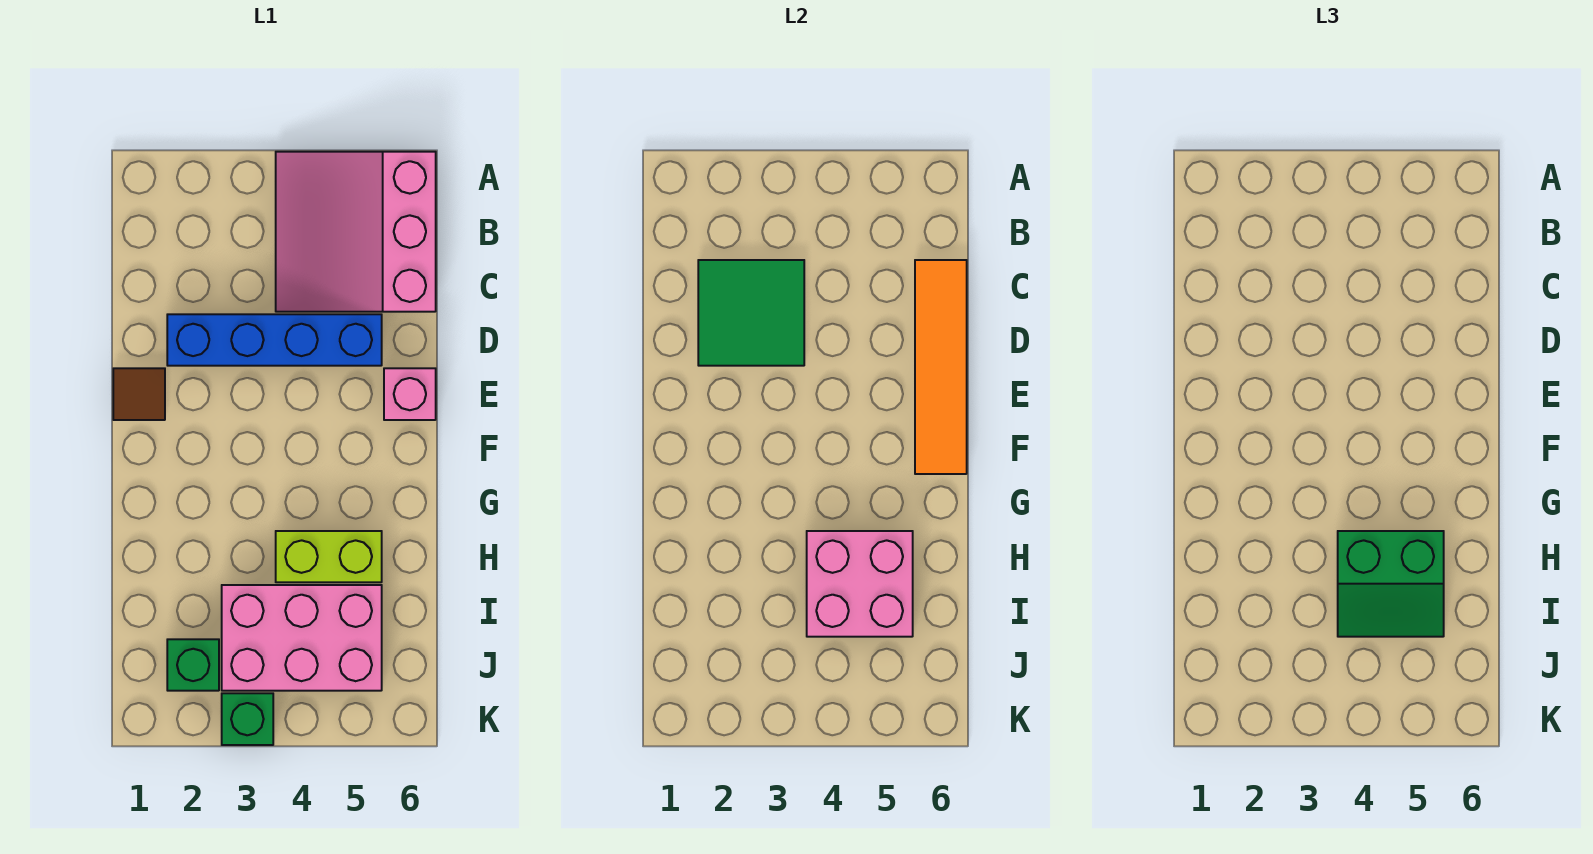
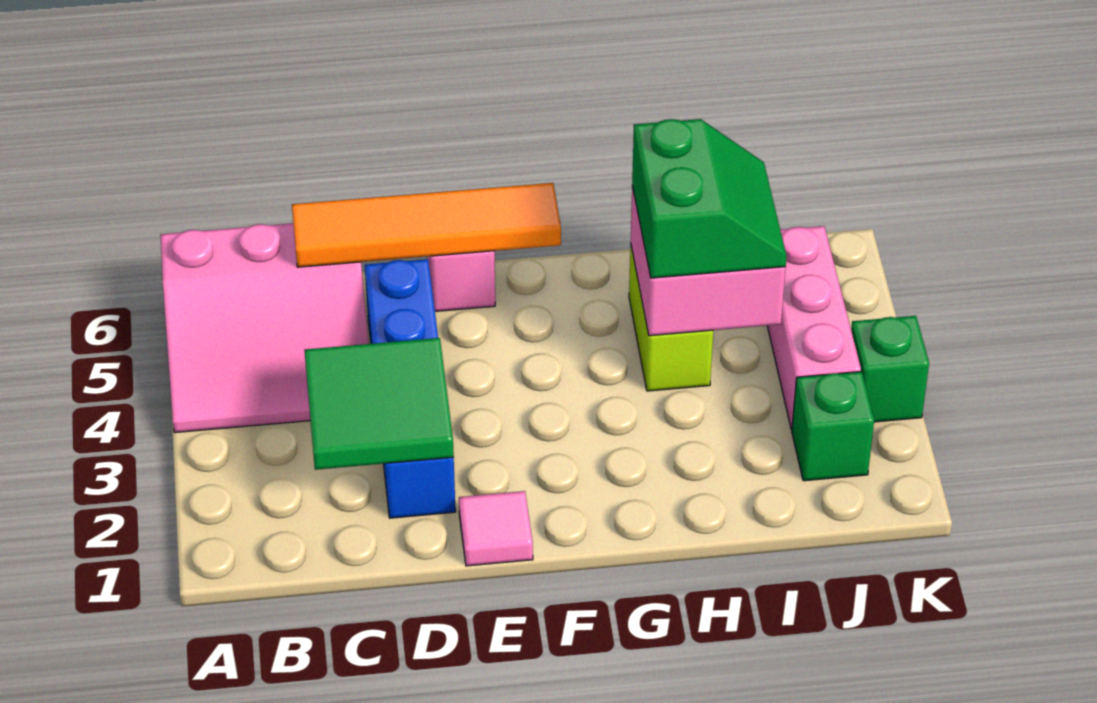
brown 1x1 tile [113,368,165,420] -> pink 1x1 tile [459,491,533,566]
pink 2x3 brick [222,585,382,691] -> pink 1x3 brick [767,226,861,429]

